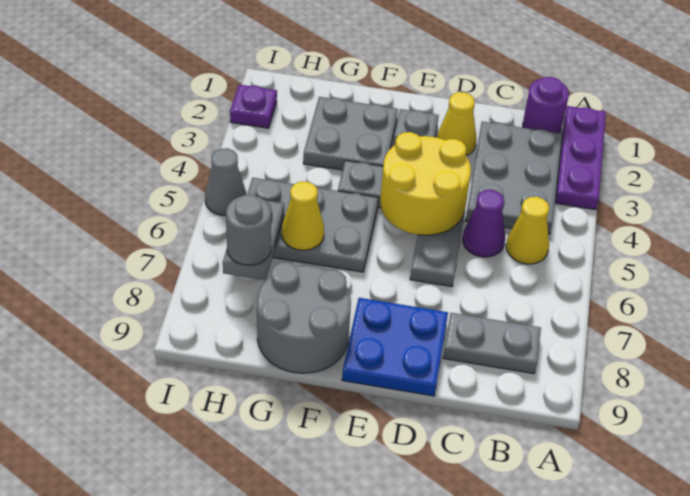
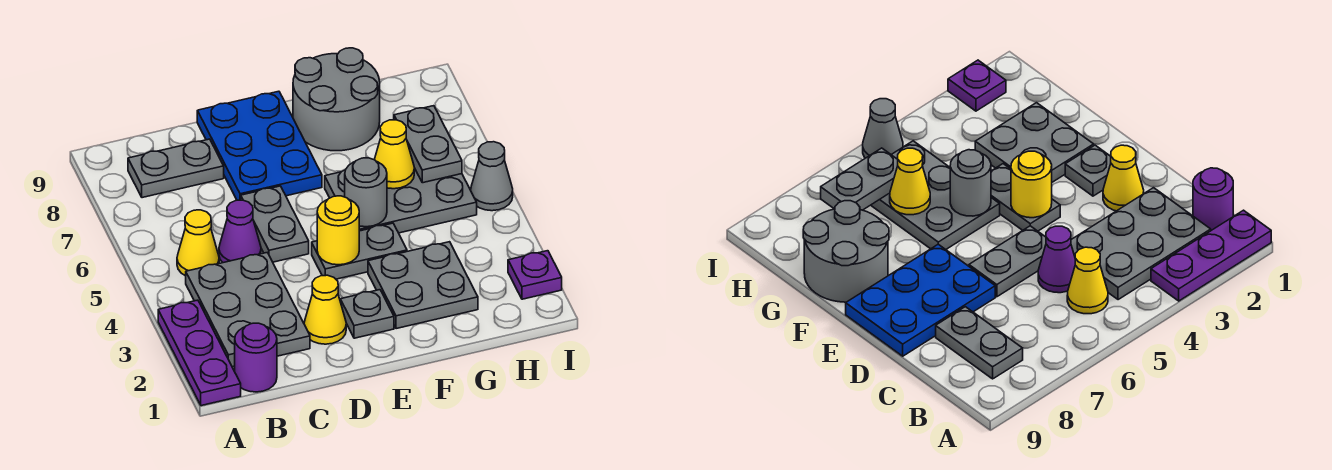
yellow 2x2 round brick [380,132,471,235] -> yellow 1x1 round brick [317,196,359,265]
blue 2x2 plate [342,298,448,396] -> blue 2x3 plate [197,91,322,200]
grey 1x1 round brick [226,195,271,265] -> grey 1x1 round brick moved to [345,158,387,227]

